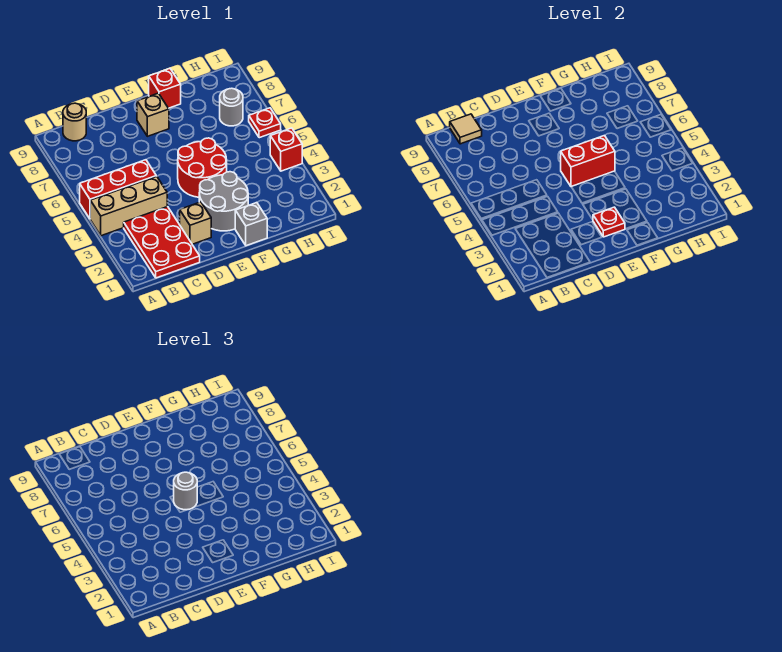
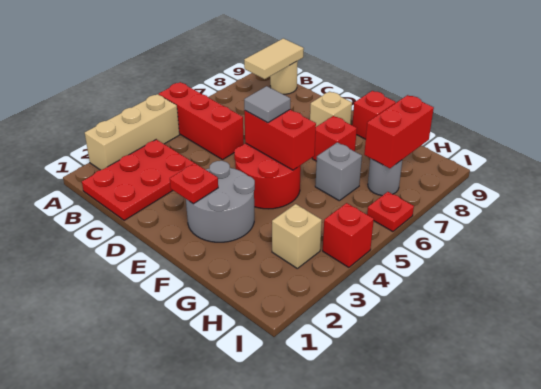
tan 1x3 brick [90,176,167,236] -> tan 1x3 brick turned to [85,94,179,170]
tan 1x1 tile [450,114,482,144] -> tan 1x2 tile [244,38,304,79]
tan 1x1 brick [180,202,211,244] -> tan 1x1 brick moved to [272,204,322,268]
grey 1x1 round brick [174,472,197,510] -> grey 1x1 tile [244,86,290,123]
grey 1x1 brick [235,203,267,246] -> grey 1x1 brick moved to [315,142,362,201]
none -> red 1x1 brick [312,116,357,161]
none -> red 1x2 brick [364,95,434,168]

